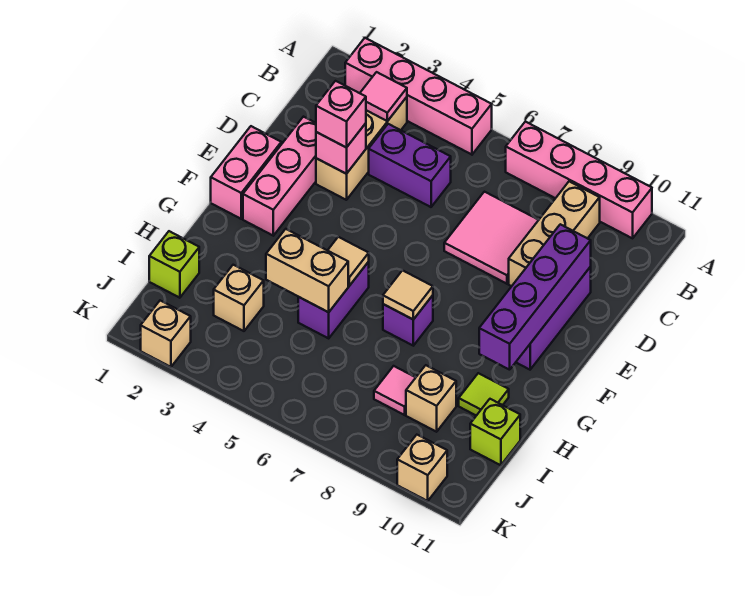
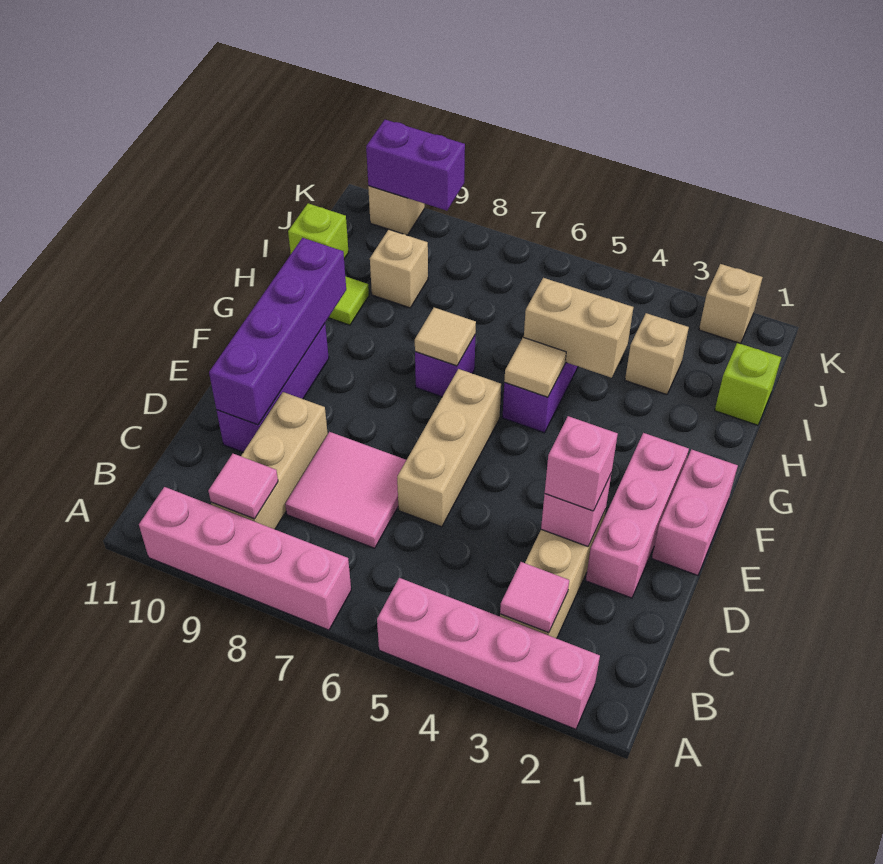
purple 1x2 brick [369,124,451,207] -> purple 1x2 brick moved to [366,120,465,211]
none -> tan 1x3 brick [397,369,501,527]
pink 1x1 tile [374,366,416,415] -> pink 1x1 tile moved to [208,454,278,519]

